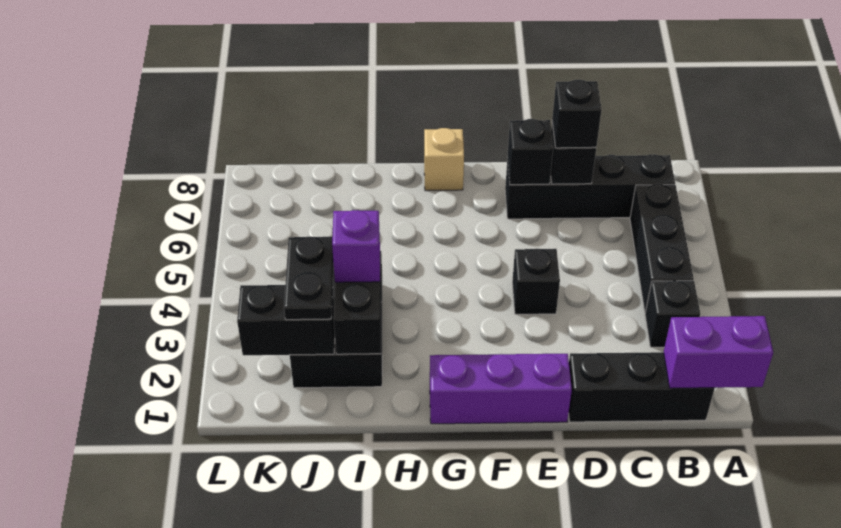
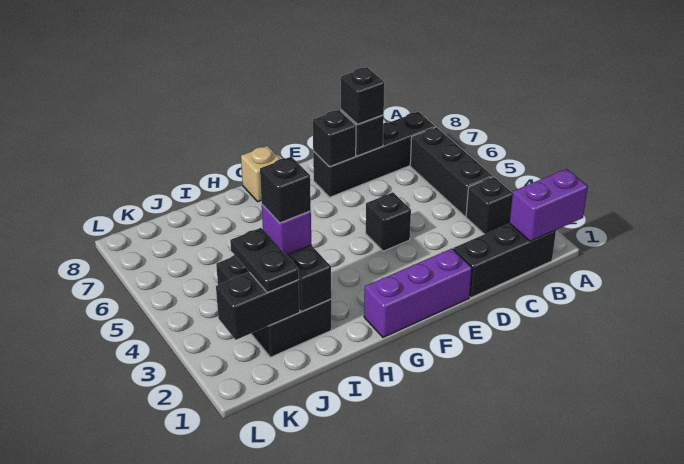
none -> black 1x1 brick [260,157,311,223]

